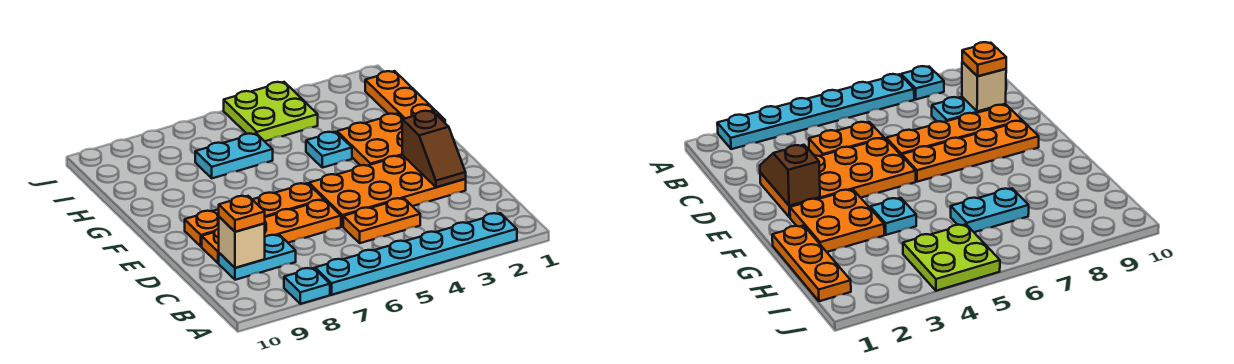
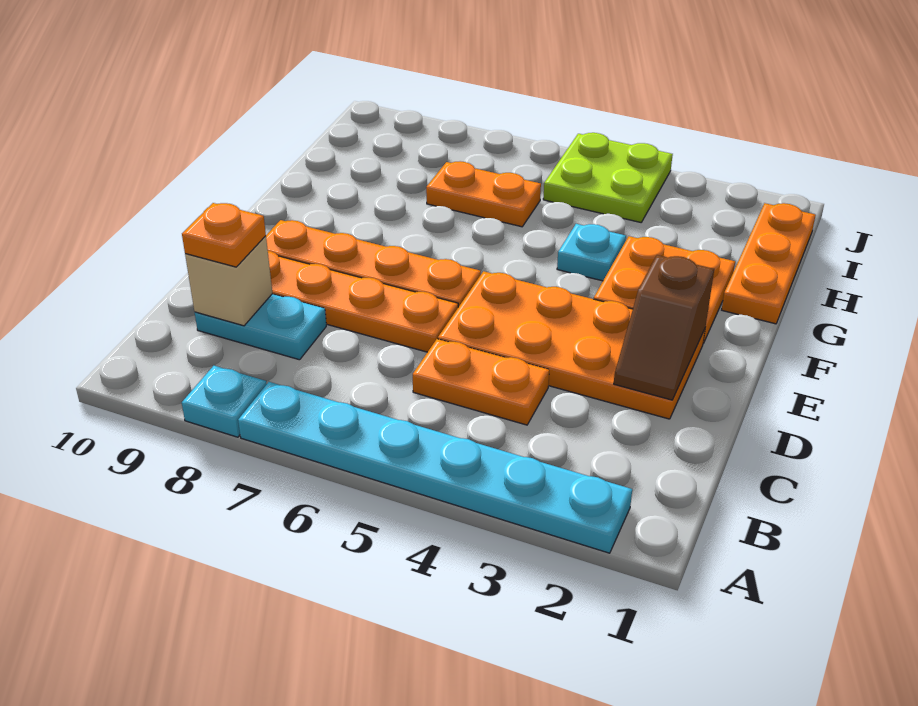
cyan 1x2 plate [195,133,273,178] -> orange 1x2 plate [426,161,541,227]

